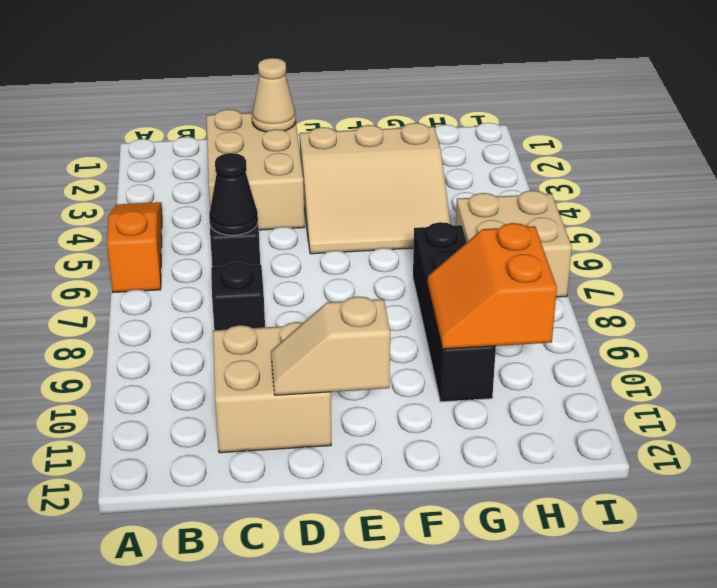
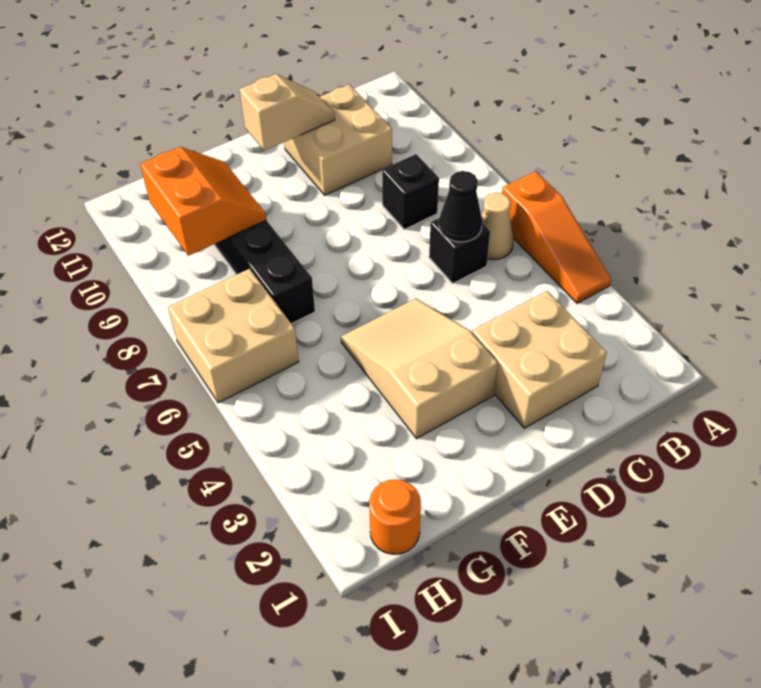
tan 2x3 brick [207,109,304,230] -> tan 2x2 brick [472,291,607,428]
tan 1x1 cone [252,58,296,132] -> tan 1x1 cone moved to [481,193,514,260]
tan 3x3 slope [300,123,451,254] -> tan 2x3 slope [341,298,498,439]
none -> orange 1x1 round brick [369,480,421,554]

